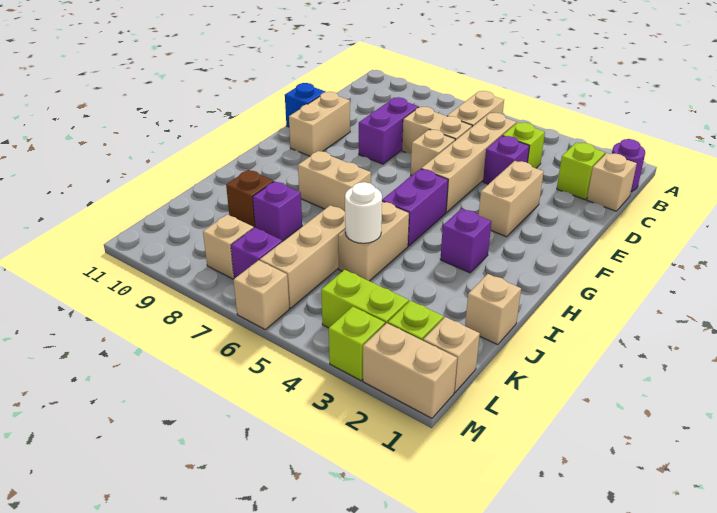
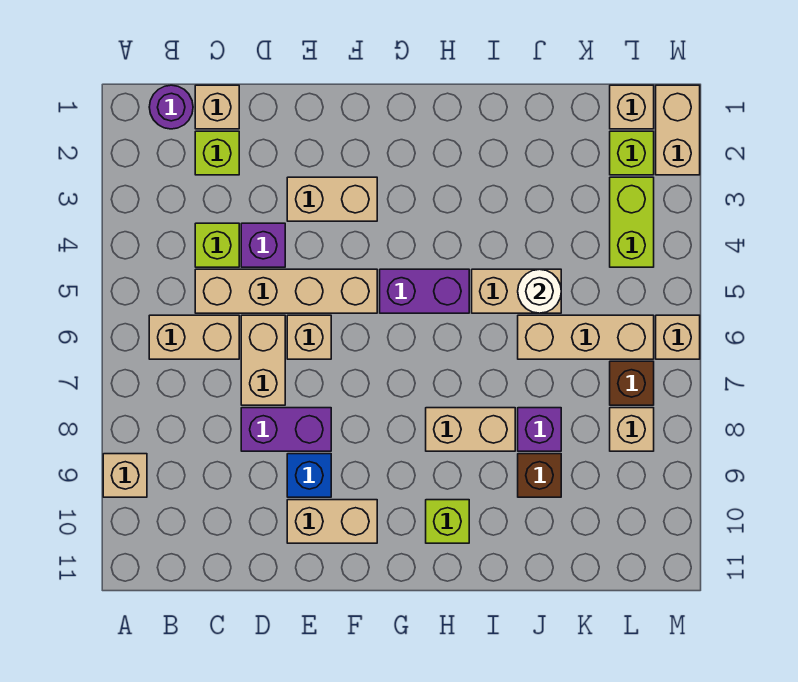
blue 1x1 brick [285,83,325,127] -> blue 1x1 brick moved to [287,454,331,497]
purple 1x1 brick [440,209,492,273] -> none
tan 1x2 brick [298,151,371,211] -> tan 1x2 brick turned to [426,408,515,451]
tan 1x1 brick [465,274,521,345] -> tan 1x1 brick moved to [103,454,147,497]
purple 1x1 brick [231,228,282,279] -> brown 1x1 brick [610,361,654,405]
lime 1x1 brick [329,307,385,381] -> lime 1x1 brick moved to [426,500,469,543]

